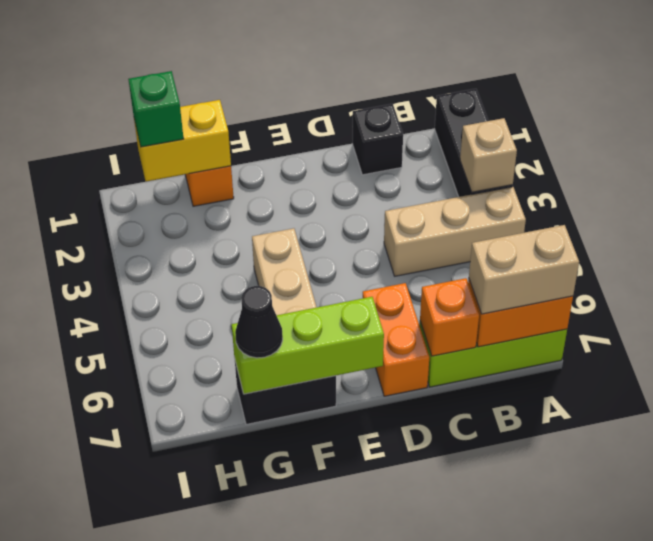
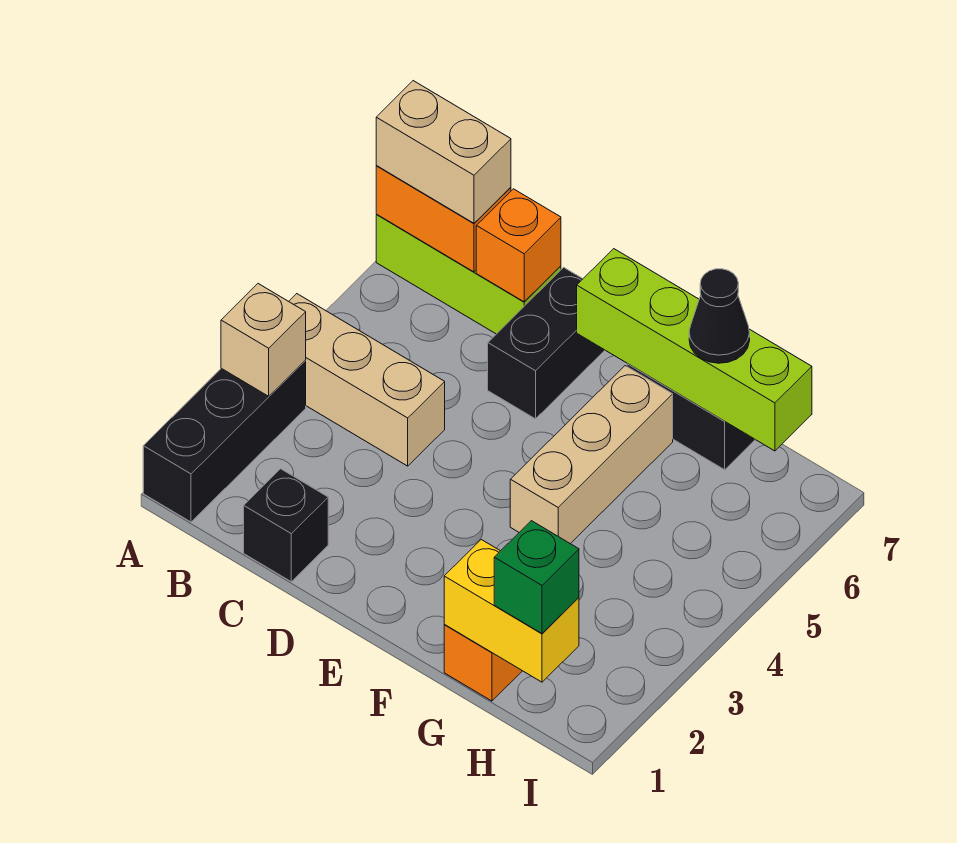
orange 1x2 brick [363,283,429,396] -> black 1x2 brick [488,267,605,419]
lime 1x3 brick [232,297,384,394] -> lime 1x4 brick [577,249,812,451]

